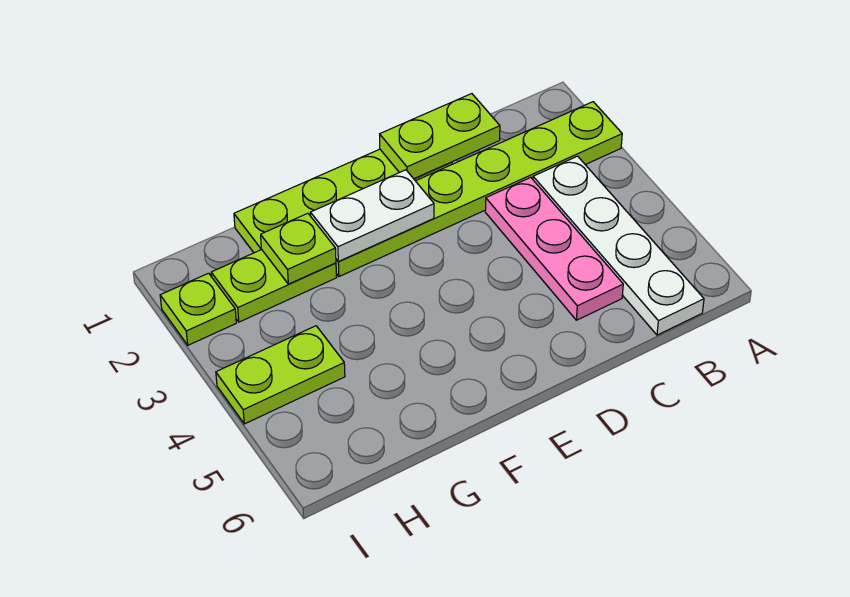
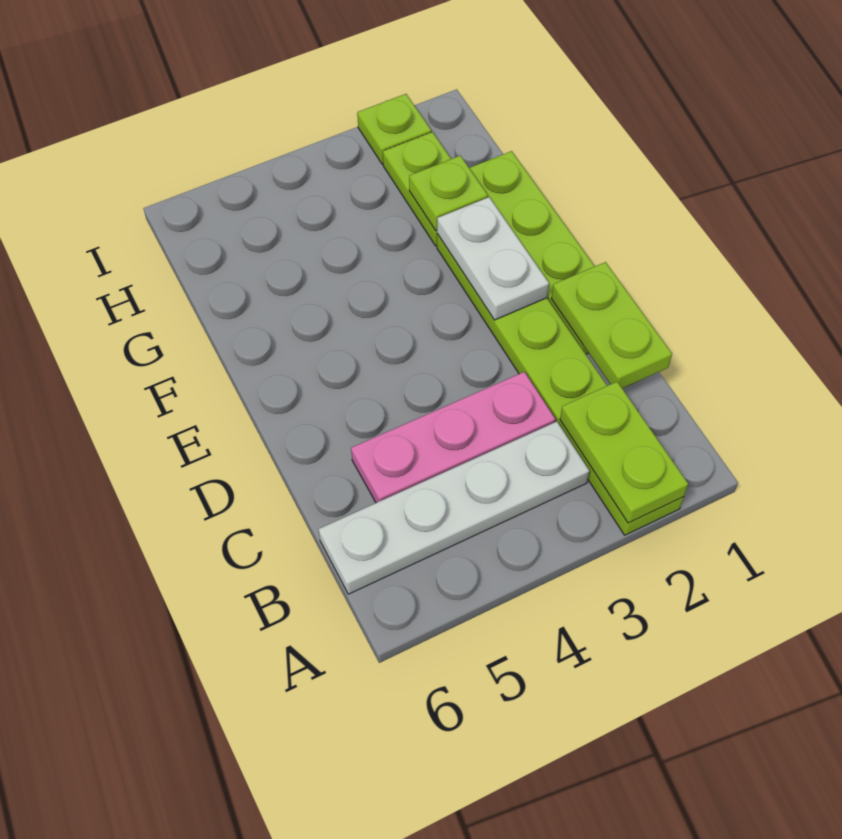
lime 1x2 plate [216,326,345,424] -> lime 1x2 plate moved to [560,382,688,523]

